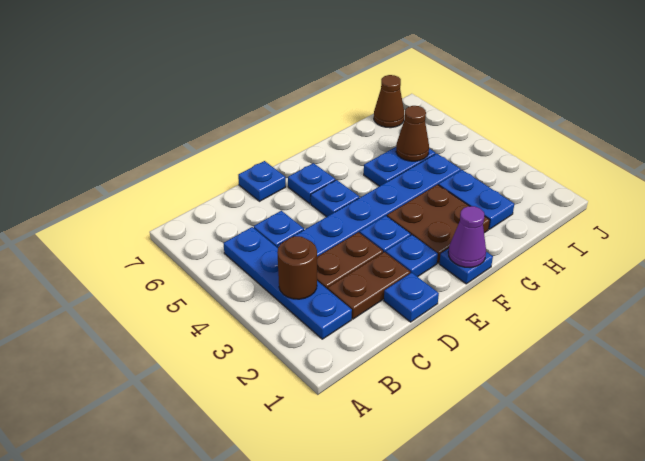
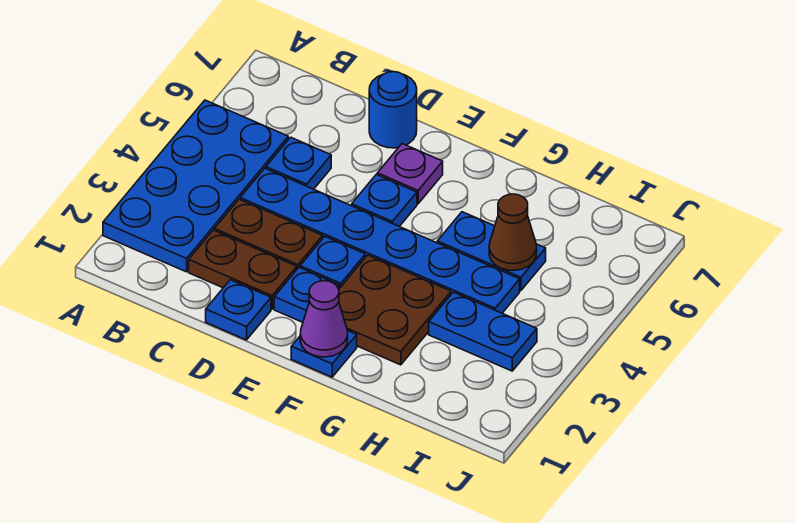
blue 1x4 plate [223,227,352,339] -> blue 2x4 plate [103,100,288,272]
brown 1x1 round brick [277,236,317,299] -> none
blue 1x1 plate [238,161,286,201] -> blue 1x1 round brick [369,72,417,148]
blue 1x1 plate [288,163,335,204] -> purple 1x1 plate [377,144,443,204]
blue 1x2 plate [439,170,514,229] -> blue 1x2 plate turned to [429,292,537,371]
brown 1x1 cone [374,75,404,128] -> none

